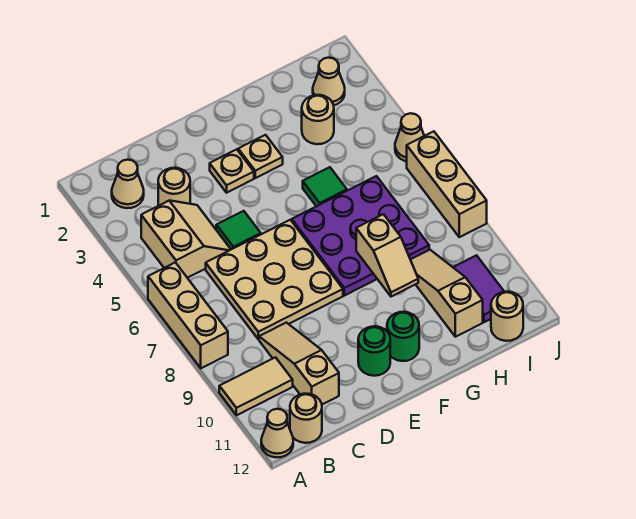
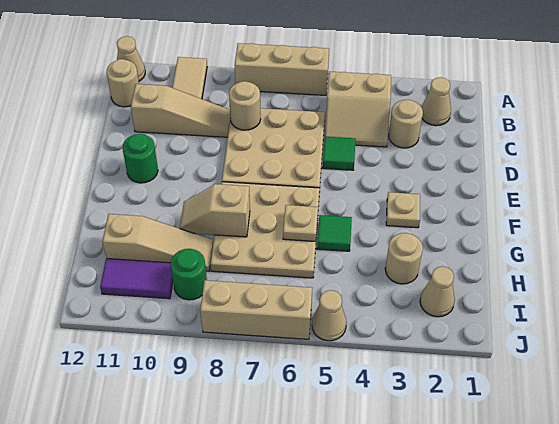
tan 1x1 plate [210,149,254,193] -> tan 1x1 plate moved to [283,205,318,241]
purple 3x3 plate [292,176,429,296] -> tan 3x3 plate [210,182,320,278]
green 1x1 round brick [387,312,419,361] -> green 1x1 round brick moved to [171,249,207,300]
tan 1x1 round brick [491,292,523,341] -> tan 1x1 round brick moved to [229,81,261,130]

